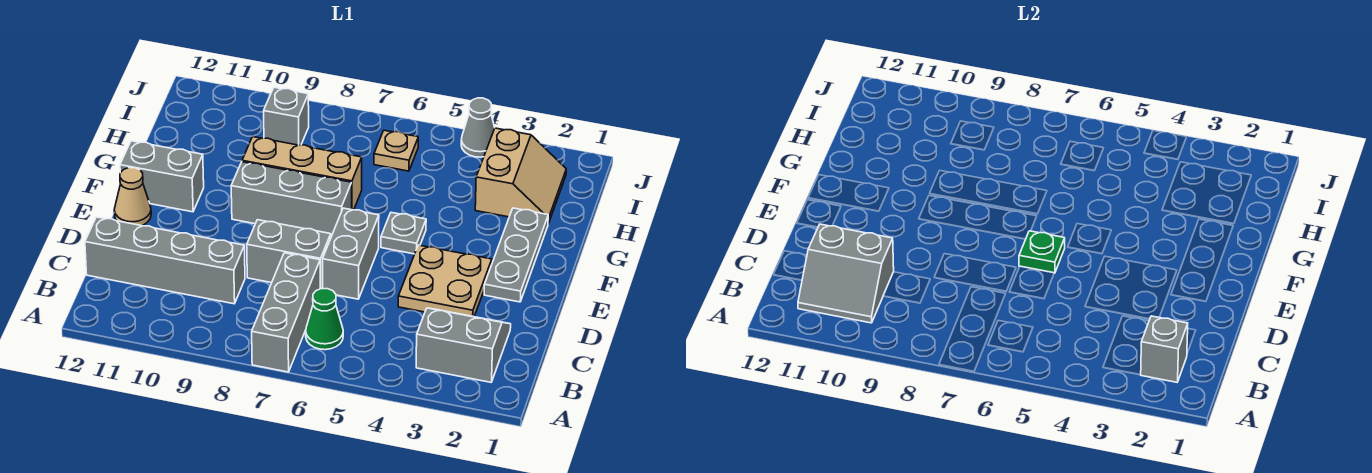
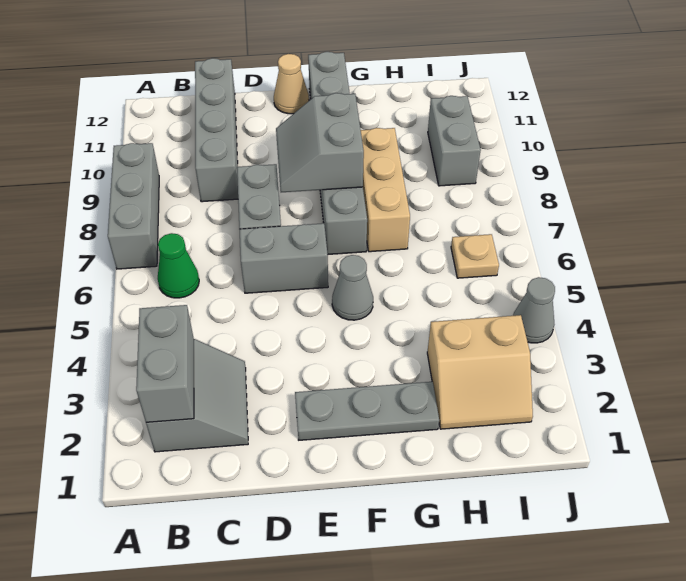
grey 1x3 brick [252,253,320,372] -> grey 1x3 brick turned to [108,143,159,269]
grey 1x1 brick [1141,316,1188,382] -> grey 1x2 brick [136,305,194,422]
grey 2x2 slope [798,224,894,323] -> grey 2x2 slope moved to [276,93,364,192]
tan 2x2 plate [398,245,492,317] -> none
green 1x1 plate [1019,231,1065,273] -> none
grey 1x1 plate [381,212,426,254] -> grey 1x1 cone [332,255,373,320]
grey 1x1 brick [264,87,309,145] -> grey 1x2 brick [428,96,481,186]

